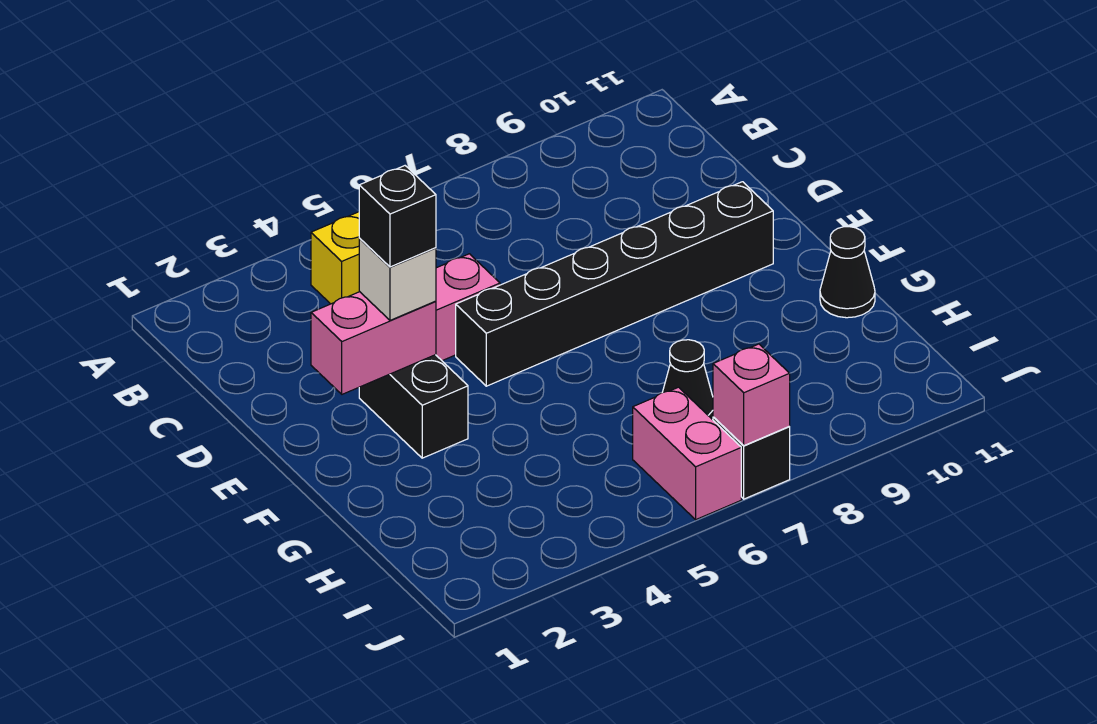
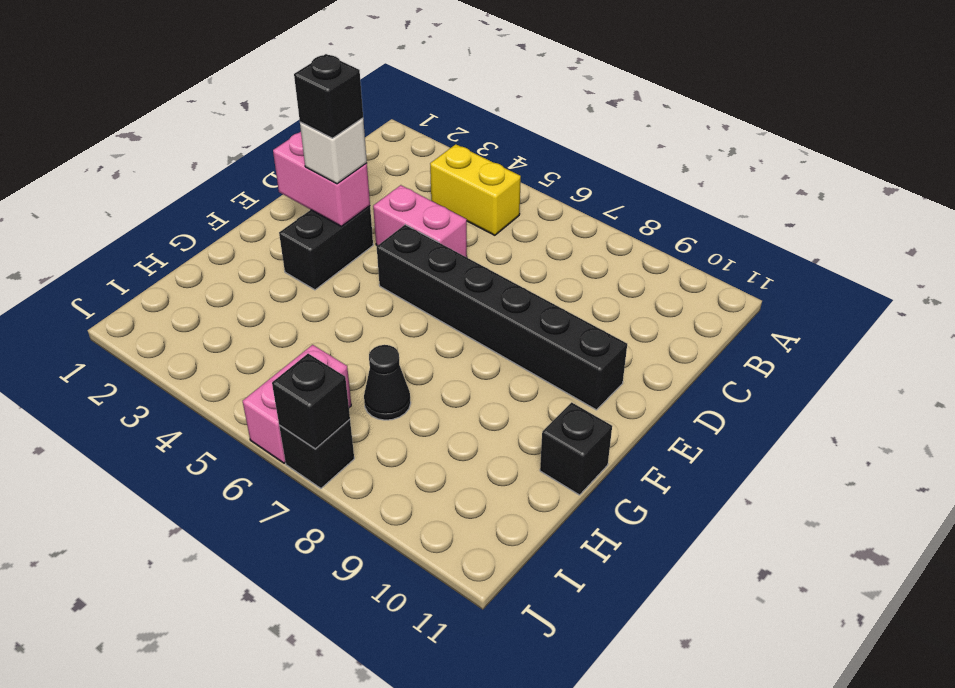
black 1x1 cone [820,227,875,318] -> black 1x1 brick [540,402,612,495]
pink 1x1 brick [713,344,790,446] -> black 1x1 brick [272,354,350,449]

